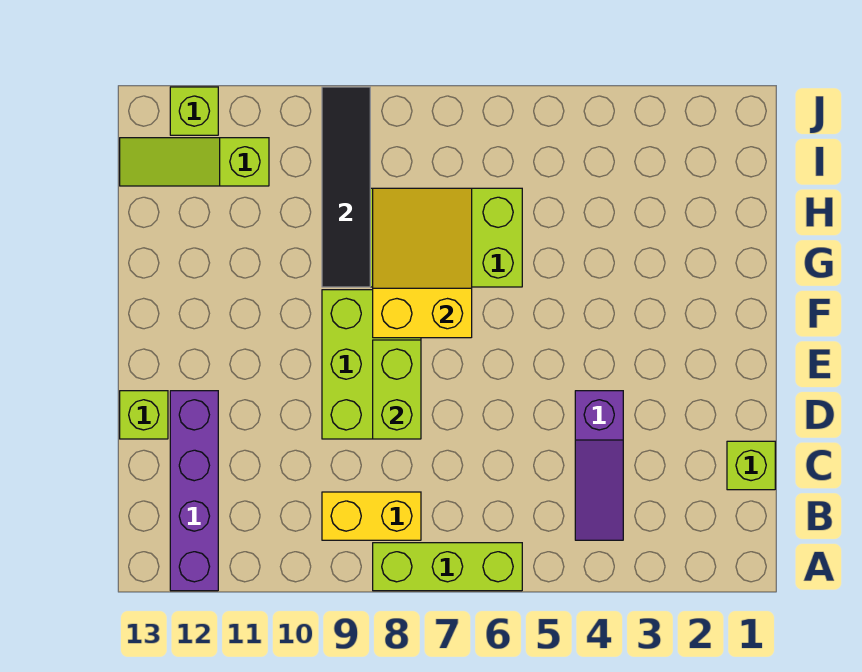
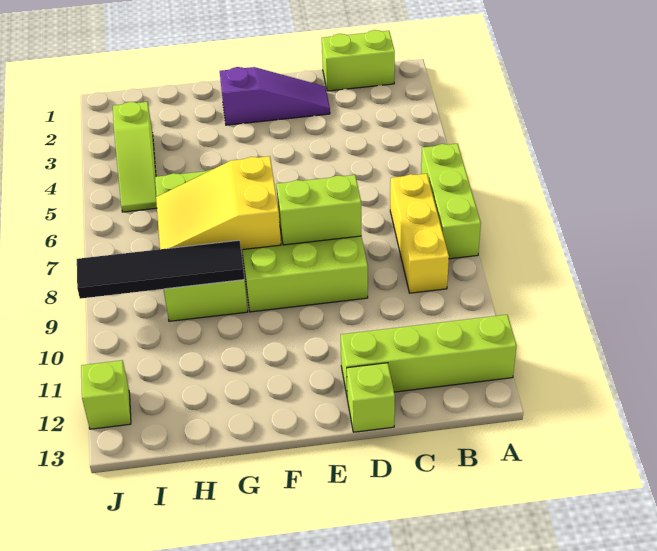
purple 1x4 brick [170,391,218,591] -> lime 1x4 brick [341,315,517,395]
purple 1x3 slope [575,391,623,540] -> purple 1x3 slope moved to [220,67,330,125]
yellow 1x2 brick [322,492,421,540] -> yellow 1x3 brick [390,174,449,293]
lime 1x1 brick [727,441,775,490] -> lime 1x2 brick [322,30,395,91]
lime 1x3 slope [120,138,269,186] -> lime 1x3 slope moved to [113,102,157,212]

